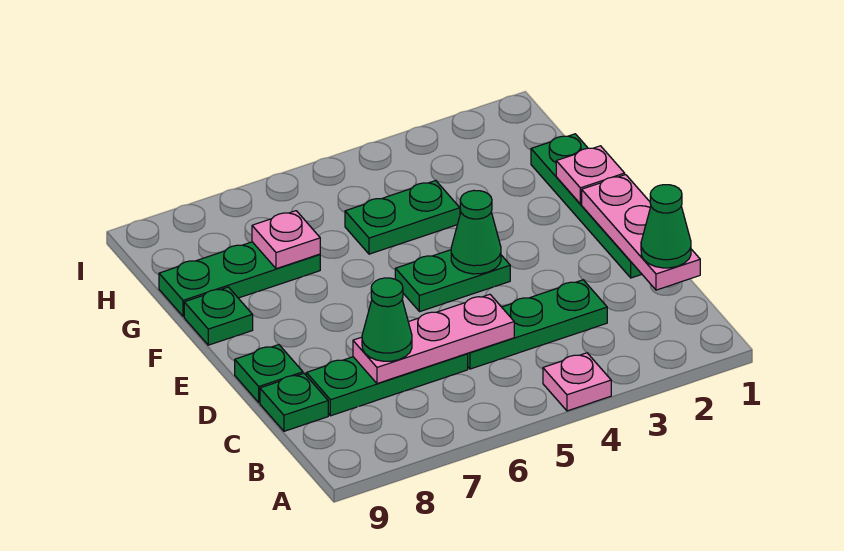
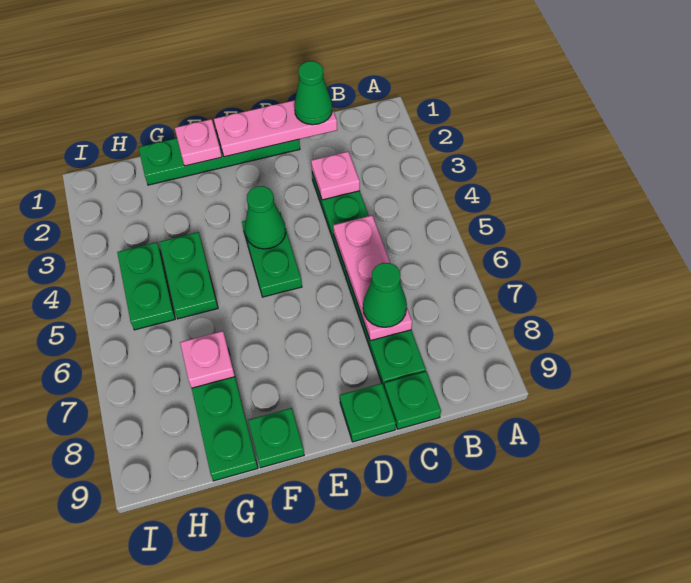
pink 1x1 plate [543,353,611,411] -> pink 1x1 plate moved to [311,152,360,200]
none -> green 1x2 plate [117,242,175,330]

